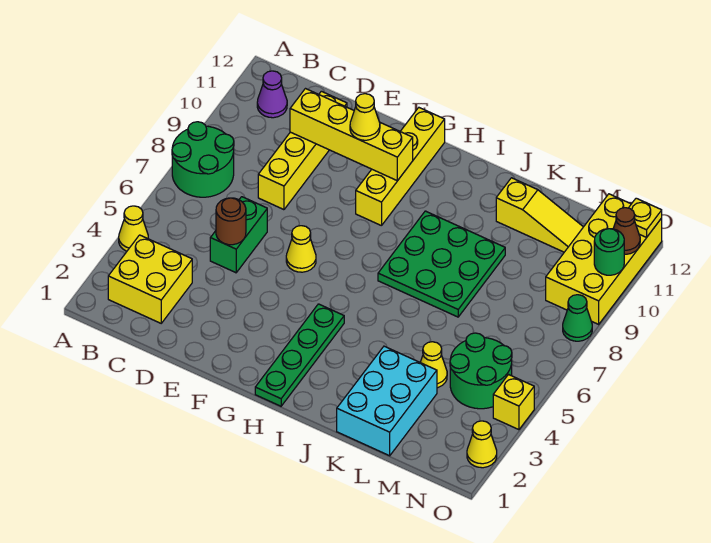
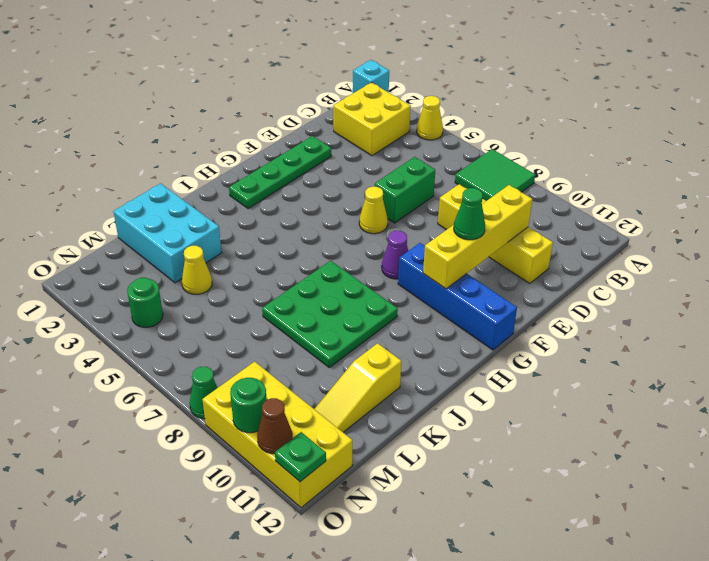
none -> cyan 1x1 brick [353,60,389,93]
green 2x2 round brick [172,122,234,197] -> green 2x2 tile [455,149,535,201]
purple 1x1 cone [257,71,287,118] -> purple 1x1 cone moved to [382,231,408,279]
green 1x2 brick [210,197,267,273] -> green 1x2 brick turned to [375,157,435,223]
brown 1x1 round brick [216,198,246,245] -> none
yellow 1x1 cone [350,94,380,140] -> green 1x1 cone [454,188,485,240]
yellow 1x4 brick [356,108,445,226] -> blue 1x4 brick [398,243,517,350]
green 1x4 plate [255,304,344,406] -> green 1x4 plate turned to [229,136,331,209]
green 2x2 round brick [450,333,512,409] -> green 1x1 round brick [127,278,163,327]
yellow 1x1 cone [467,421,497,468] -> none
yellow 1x1 brick [493,375,534,430] -> none
yellow 1x1 plate [629,198,662,237] -> green 1x1 plate [275,432,326,482]

